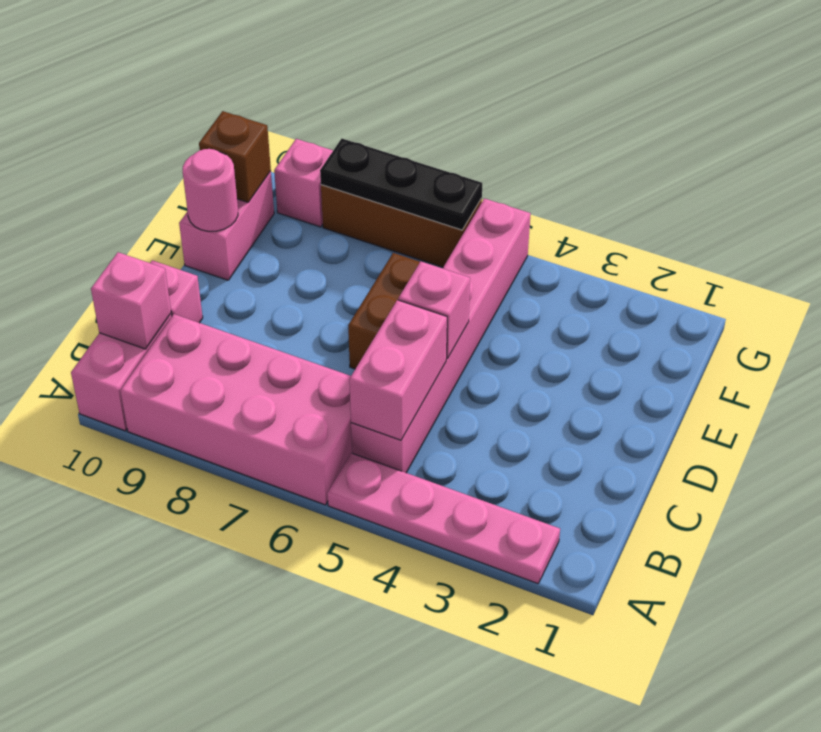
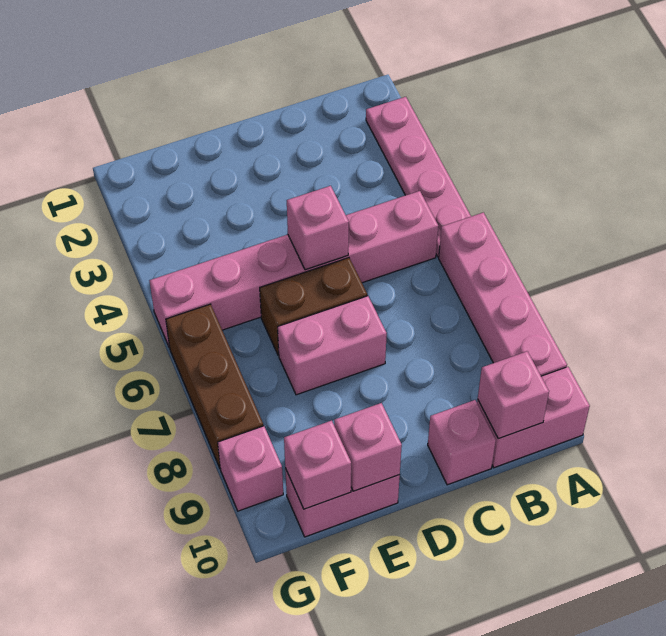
pink 2x4 brick [120,314,352,505] -> pink 1x4 brick [439,212,567,376]
pink 1x2 brick [349,300,447,440] -> pink 1x2 brick moved to [278,296,387,395]
pink 1x1 round brick [183,149,238,231] -> pink 1x1 brick [334,403,402,491]
brown 1x1 brick [199,111,271,202] -> pink 1x1 brick [284,421,351,509]
black 1x3 plate [320,139,482,230] -> none

